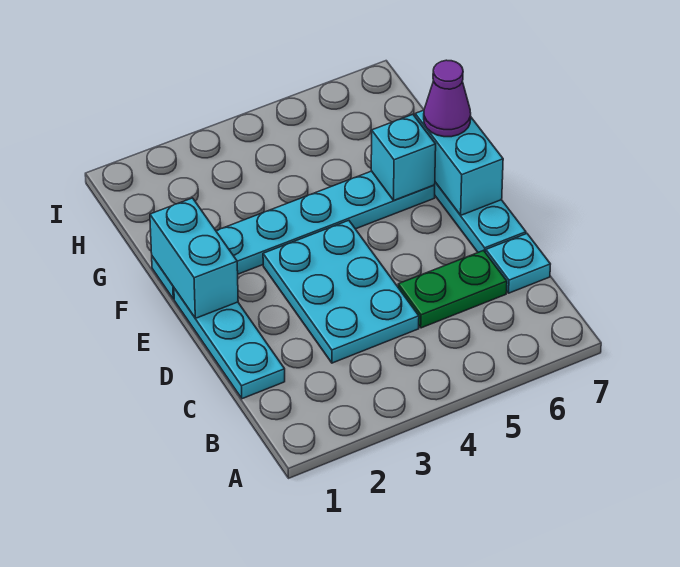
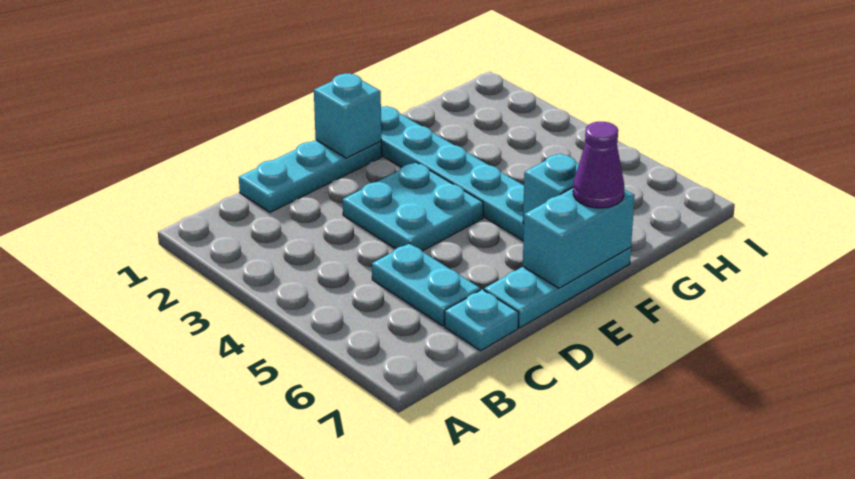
cyan 2x3 plate [263,220,419,363] -> cyan 2x2 plate [343,162,483,251]
green 1x2 plate [398,250,507,328] -> cyan 1x2 plate [372,243,480,326]
cyan 1x2 brick [150,198,238,318] -> cyan 1x1 brick [314,73,381,158]

